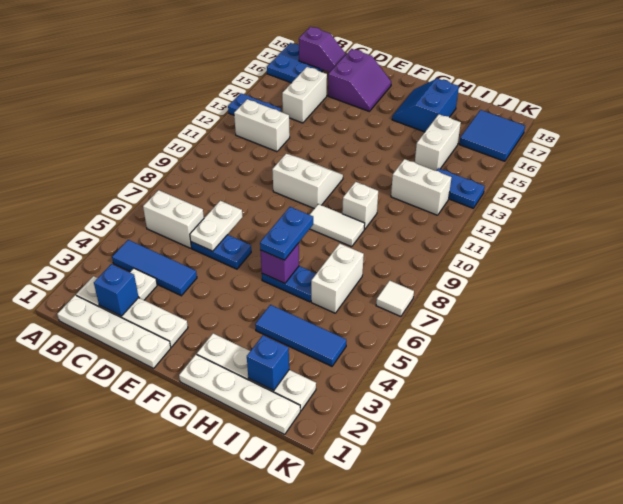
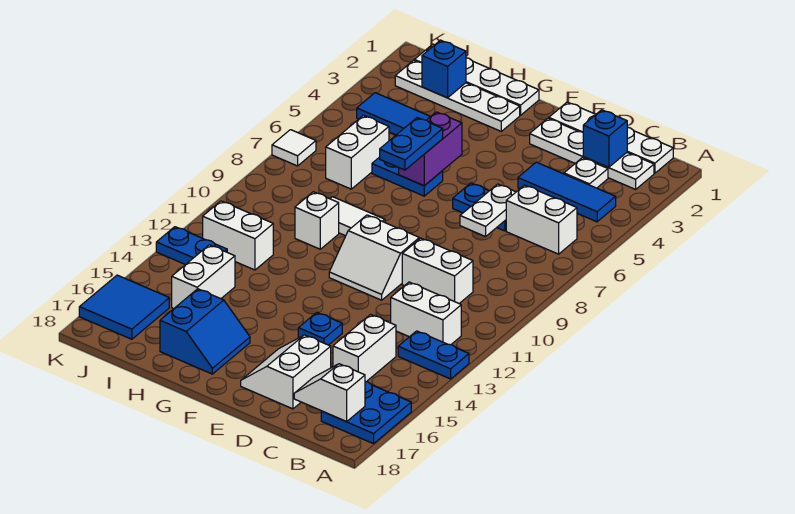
purple 1x2 slope [299,27,346,72] -> white 1x2 slope [294,364,365,422]
none -> white 1x2 brick [402,238,473,304]
purple 2x2 slope [328,49,391,111] -> white 2x2 slope [241,335,331,409]
none -> blue 1x1 plate [298,312,342,345]
purple 1x1 brick [260,243,299,283] -> purple 1x2 brick [399,112,462,186]

